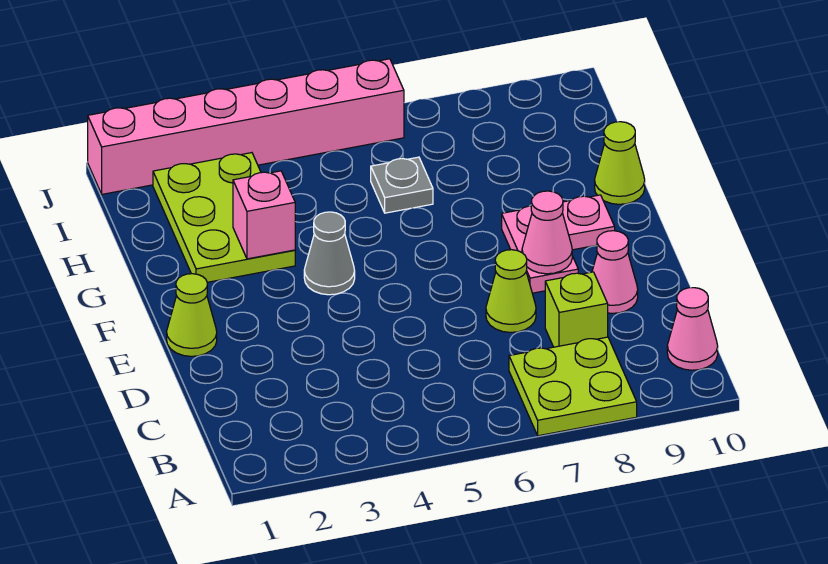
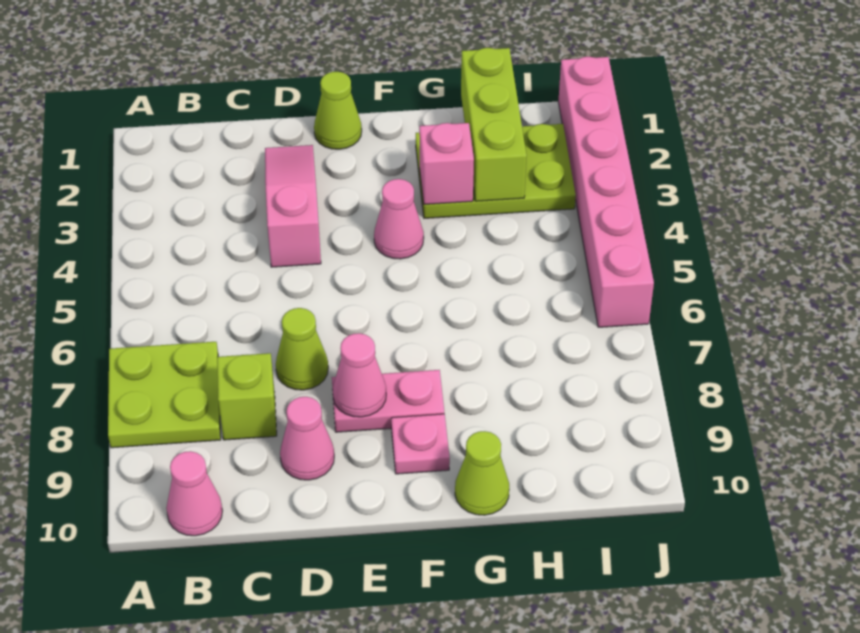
none -> pink 1x3 slope [265,145,321,267]
grey 1x1 cone [304,212,355,295] -> pink 1x1 cone [374,179,424,259]
none -> lime 1x3 brick [461,48,527,201]
grey 1x1 plate [371,157,433,213] -> none

